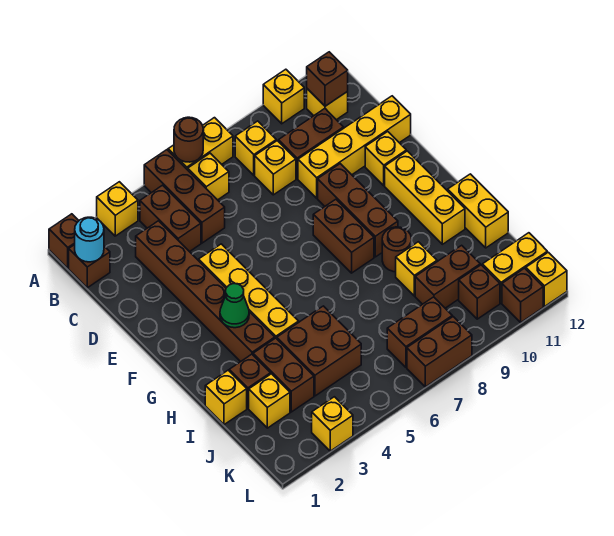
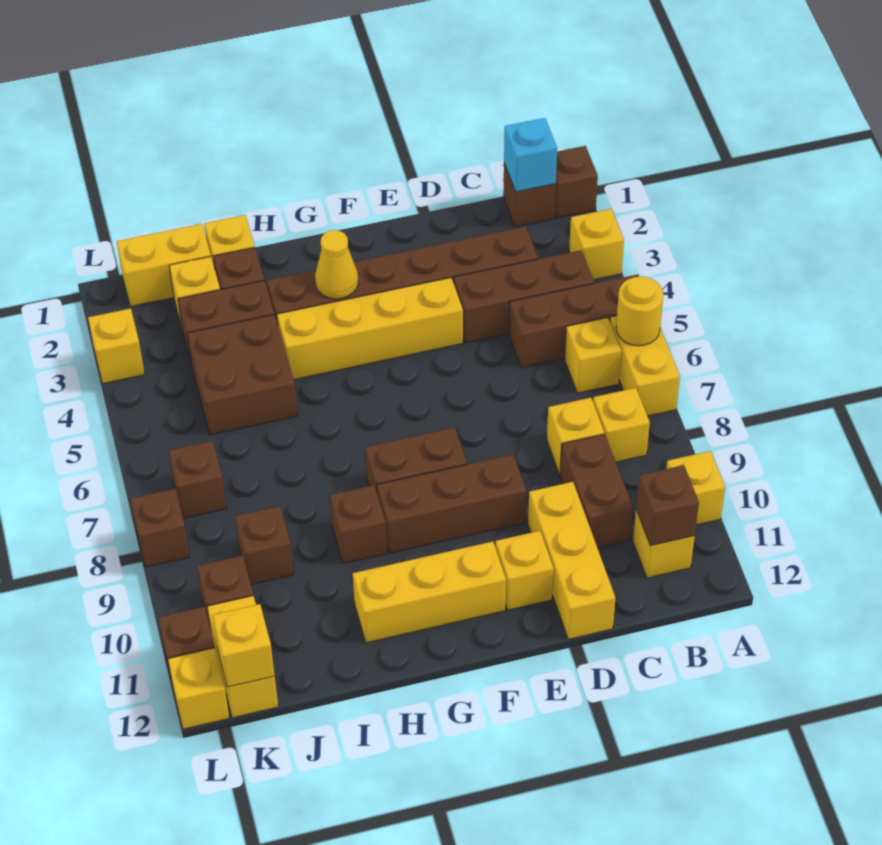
brown 1x1 round brick [174,117,203,162] -> yellow 1x1 round brick [616,277,663,346]
cyan 1x1 round brick [75,217,104,262] -> cyan 1x1 brick [504,118,557,192]
brown 1x2 brick [140,185,201,252] -> brown 1x3 brick [454,250,594,343]
yellow 1x4 brick [298,96,411,198] -> yellow 1x3 brick [528,482,615,639]
green 1x1 cone [220,284,249,328] -> yellow 1x1 cone [315,230,358,299]
brown 1x1 round brick [382,227,411,272] -> brown 1x1 brick [330,485,387,564]
yellow 1x2 brick [448,174,508,248] -> yellow 1x2 brick moved to [117,224,211,307]
yellow 1x1 brick [396,242,437,296] -> yellow 1x1 brick moved to [212,604,275,687]
brown 1x2 brick [415,245,480,308] -> brown 1x1 brick [235,506,294,584]
brown 1x2 brick [387,297,452,367] -> brown 1x1 brick [169,441,227,518]
brown 1x2 brick [407,317,472,387] -> brown 1x1 brick [130,489,190,567]

